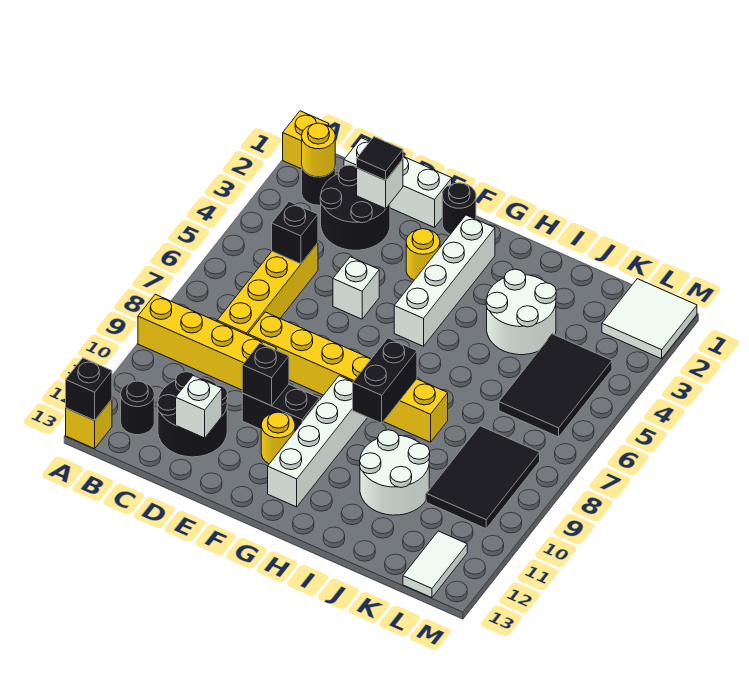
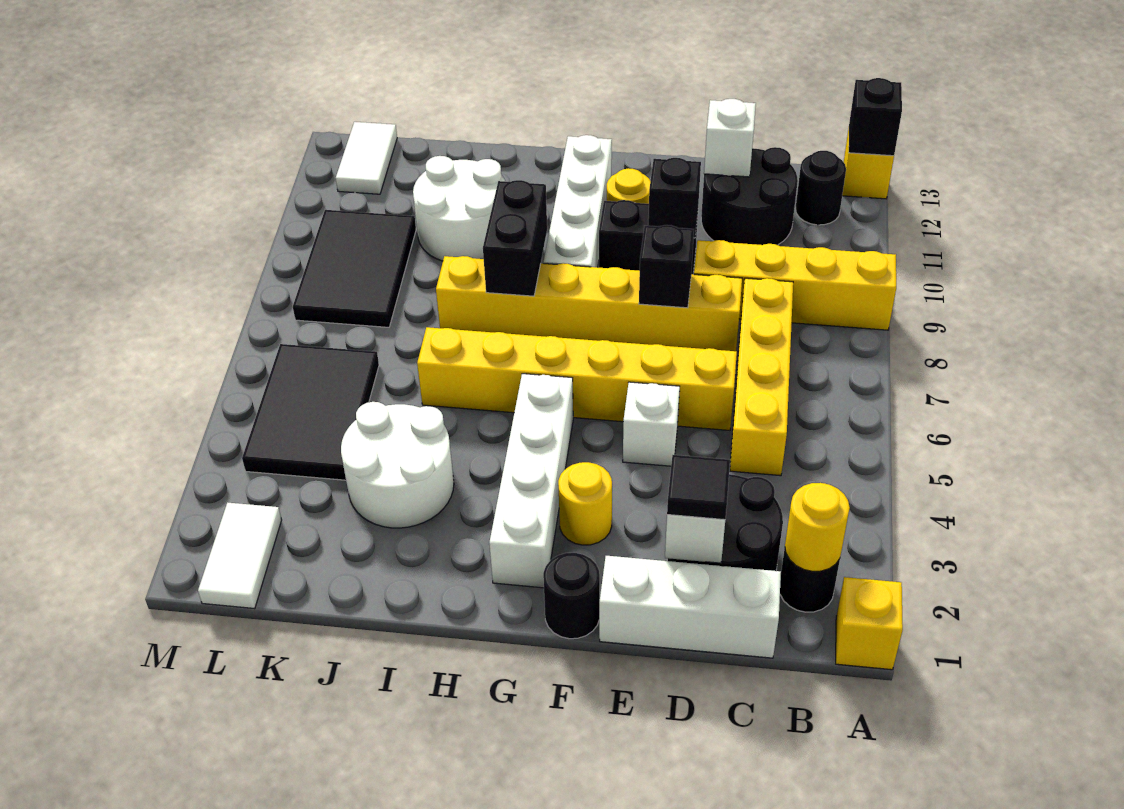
black 1x1 brick [272,202,318,264] -> black 1x1 brick moved to [639,225,694,308]
none -> yellow 1x6 brick [417,327,737,430]
white 2x2 tile [602,279,697,359] -> white 1x2 tile [198,503,282,609]

